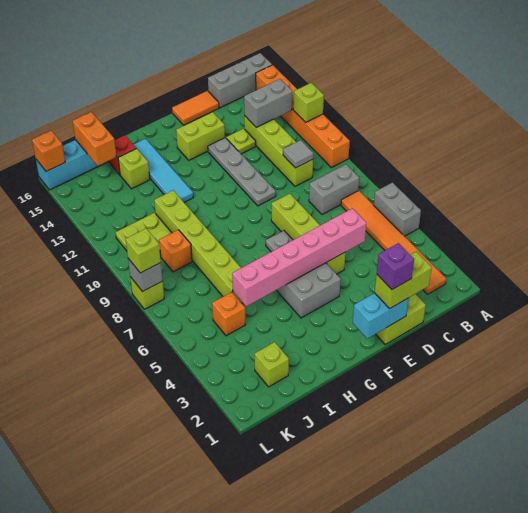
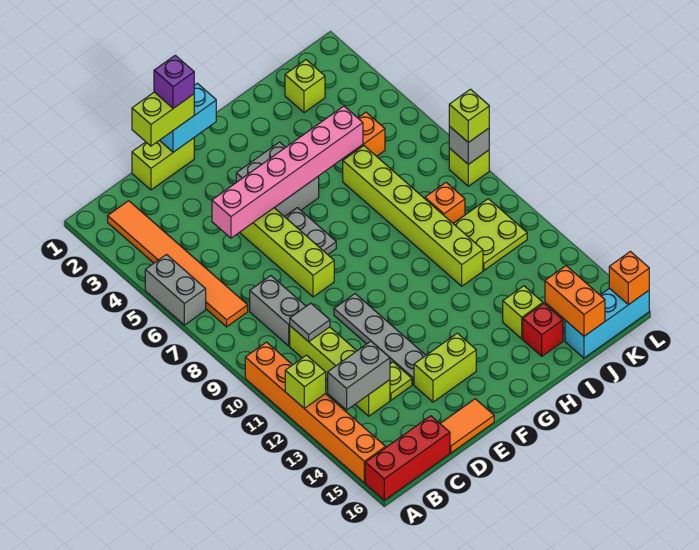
grey 1x3 brick [208,53,272,108] -> red 1x3 brick [365,416,450,500]
grey 1x2 brick [309,164,359,215] -> grey 1x2 brick turned to [250,276,306,346]
cyan 1x4 tile [133,139,193,202] -> none

